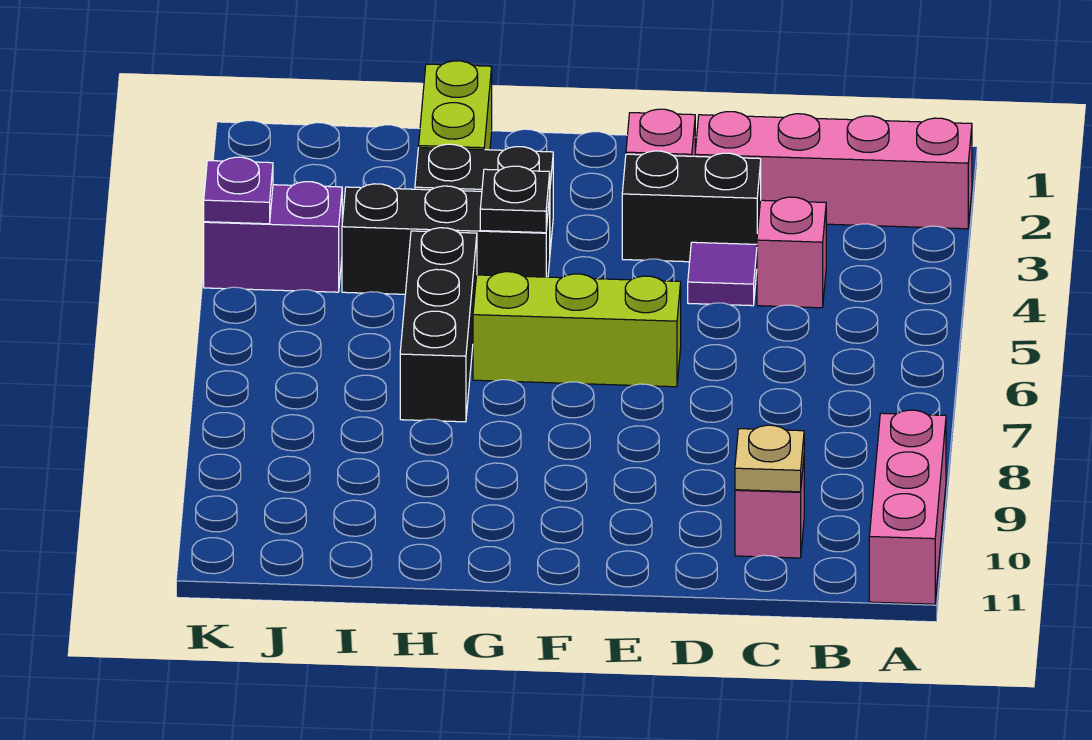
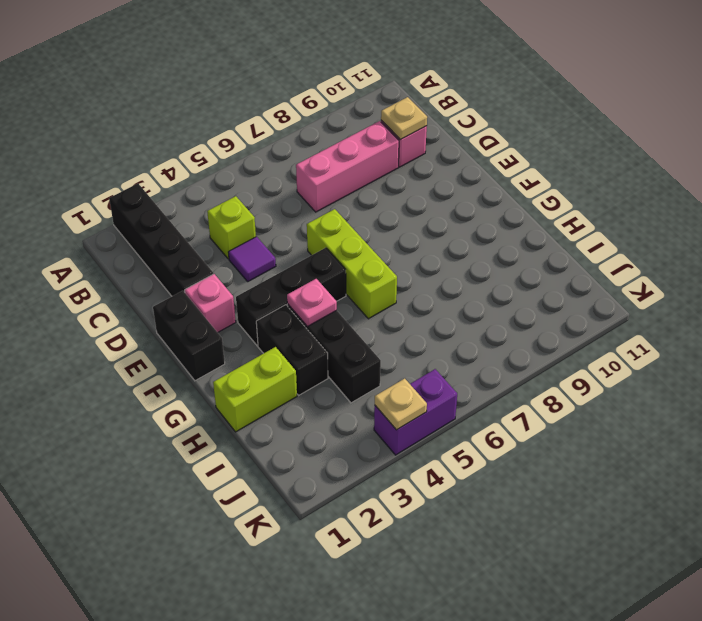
pink 1x4 brick [695,112,972,229] -> black 1x4 brick [109,184,213,296]
pink 1x3 brick [869,410,946,604] -> pink 1x3 brick moved to [296,121,399,212]
pink 1x1 brick [757,197,826,308] -> lime 1x1 brick [207,196,256,259]
black 1x2 brick [622,151,761,262] -> black 1x2 brick moved to [153,291,225,381]
black 1x1 plate [480,166,550,233] -> pink 1x1 plate [287,279,337,327]
black 1x3 brick [400,228,477,422] -> black 1x3 brick moved to [236,248,346,346]
purple 1x2 brick [204,182,342,292] -> purple 1x2 brick turned to [374,369,457,455]
purple 1x1 plate [204,157,273,224] -> tan 1x1 plate [375,379,427,430]

